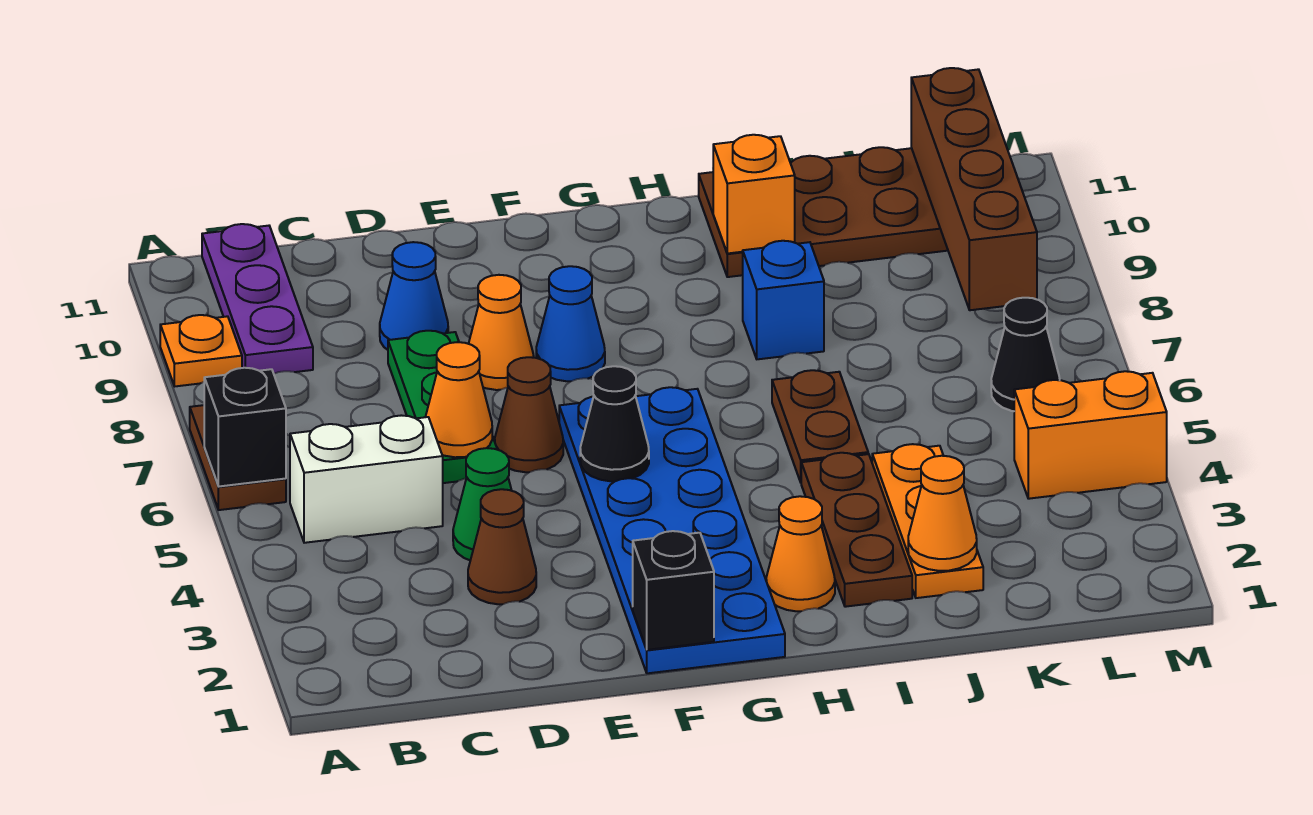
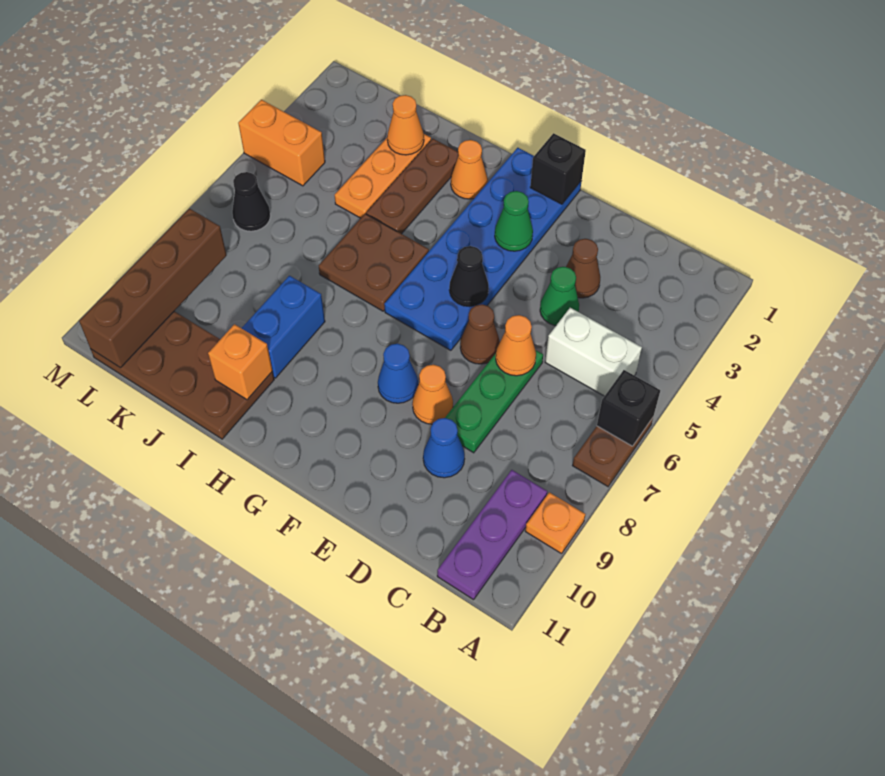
none -> green 1x1 cone [495,191,533,251]
brown 1x2 plate [772,370,868,482] -> brown 2x2 plate [319,214,429,311]
blue 1x1 brick [743,241,824,359] -> blue 1x2 brick [242,276,325,378]

